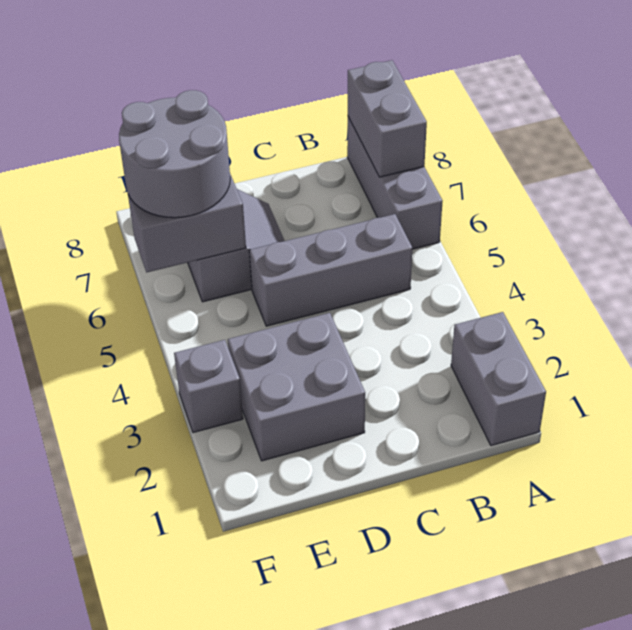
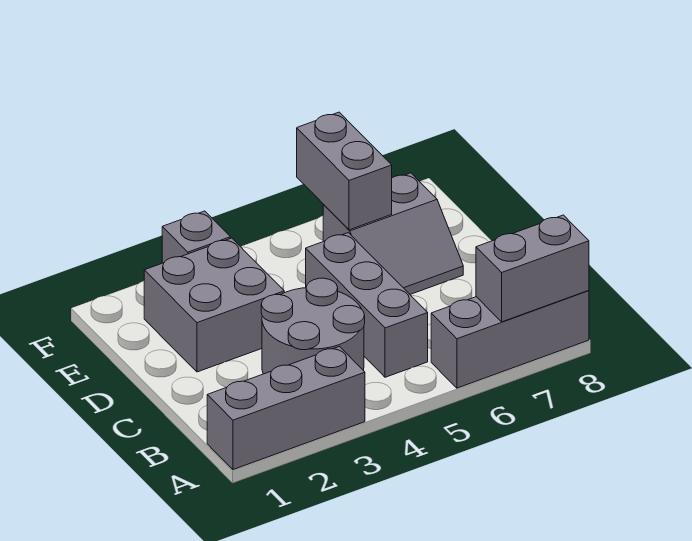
grey 1x2 brick [451,312,546,446] -> grey 1x3 brick [207,347,365,470]
grey 2x2 round brick [119,90,230,218] -> grey 2x2 round brick moved to [261,278,365,374]

